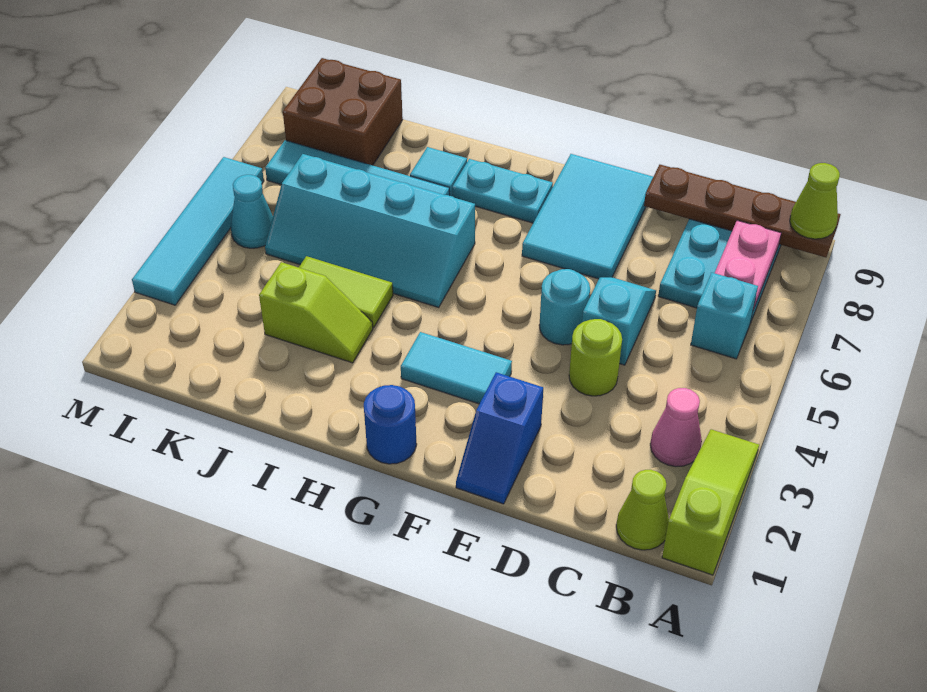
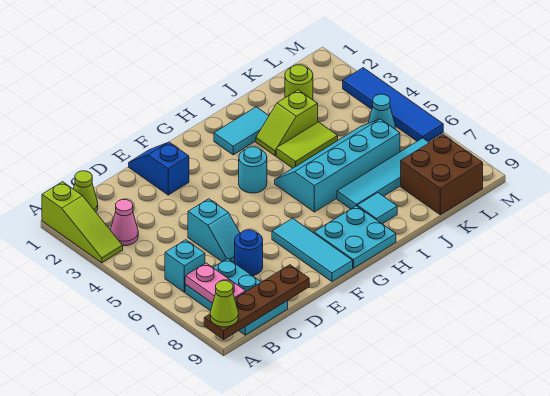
lime 1x1 round brick [569,319,622,396] -> lime 1x1 round brick moved to [285,65,313,100]
cyan 1x1 round brick [539,269,590,345] -> cyan 1x1 round brick moved to [239,147,267,193]
cyan 2x3 tile [522,154,653,279] -> cyan 1x3 tile [272,218,353,282]
cyan 1x2 tile [401,332,512,404] -> cyan 1x2 tile moved to [214,107,269,155]
blue 1x1 round brick [364,385,417,464] -> blue 1x1 round brick moved to [235,230,263,276]
cyan 1x2 plate [452,159,553,223] -> cyan 2x2 plate [314,206,396,268]
cyan 1x4 tile [132,157,264,305] -> blue 1x4 tile [343,68,443,142]

